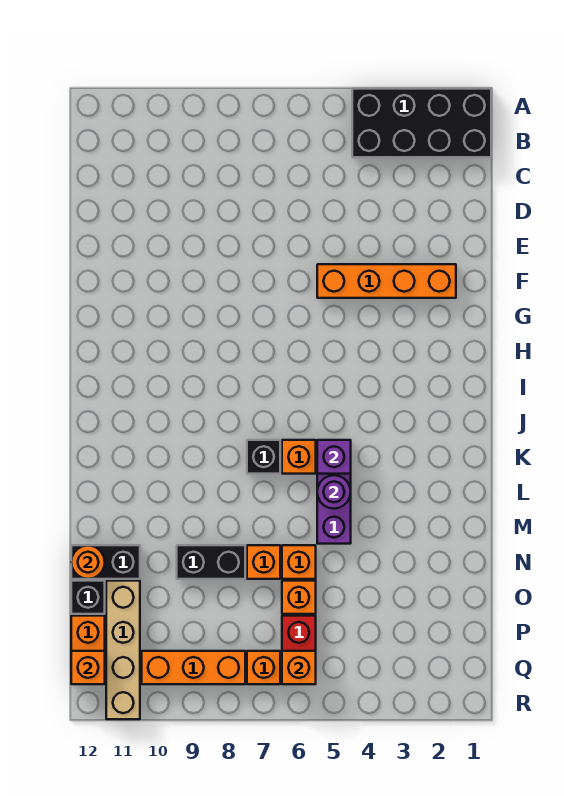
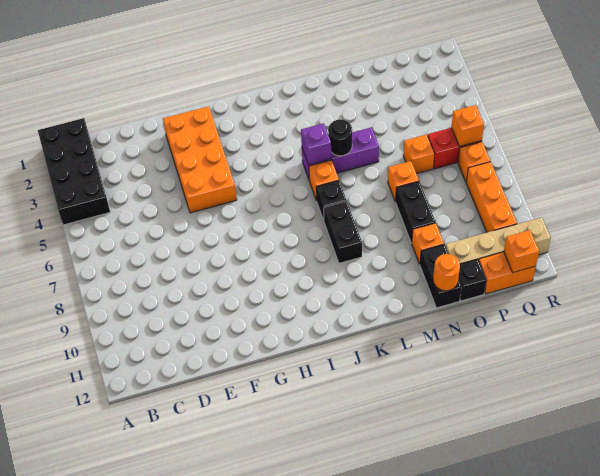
orange 1x4 brick [317,264,456,298] -> orange 2x4 brick [163,106,237,213]
none -> black 1x2 brick [324,201,362,263]
purple 1x1 round brick [317,475,351,509] -> black 1x1 round brick [328,119,352,156]
orange 1x1 brick [282,545,316,579] -> orange 1x1 brick moved to [412,223,444,264]

